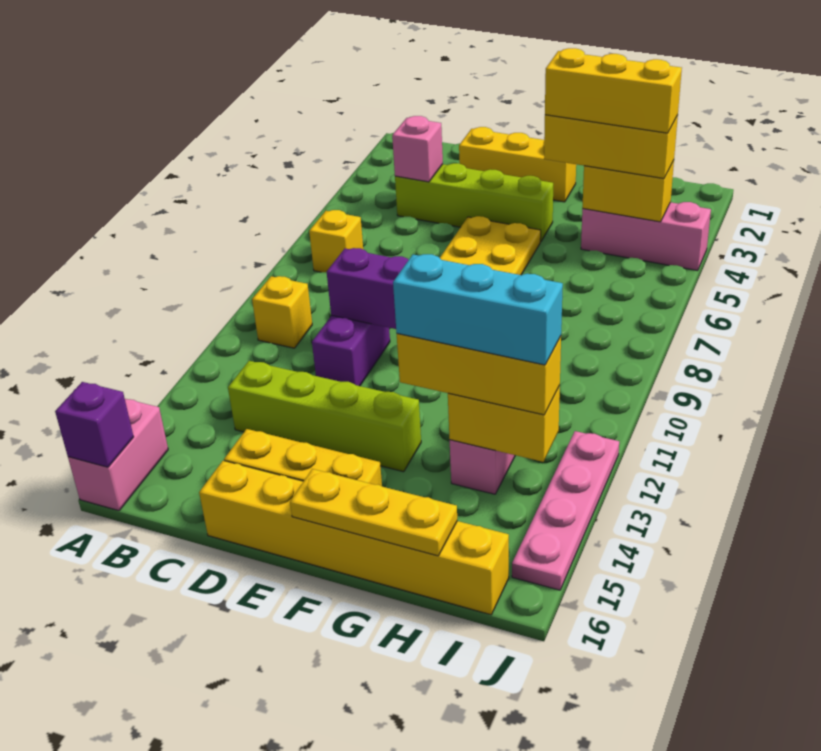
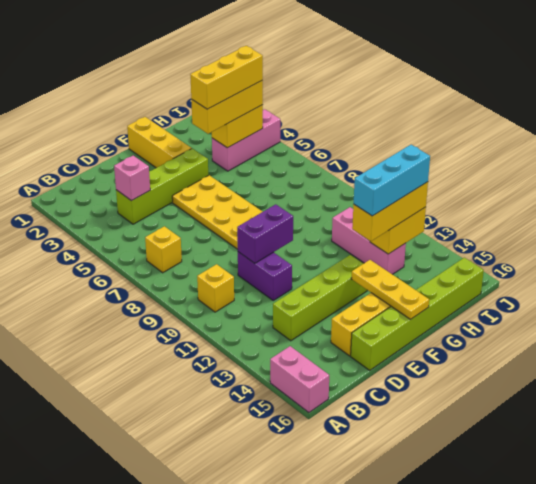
purple 1x1 brick [55,382,134,467] -> none
yellow 1x3 brick [459,127,576,202] -> yellow 1x3 brick turned to [127,117,192,168]
yellow 1x6 brick [199,461,509,615] -> lime 1x6 brick [351,258,484,370]
yellow 1x3 plate [290,469,457,556] -> yellow 1x3 plate turned to [351,260,429,320]
pink 1x4 plate [512,431,619,590] -> none

